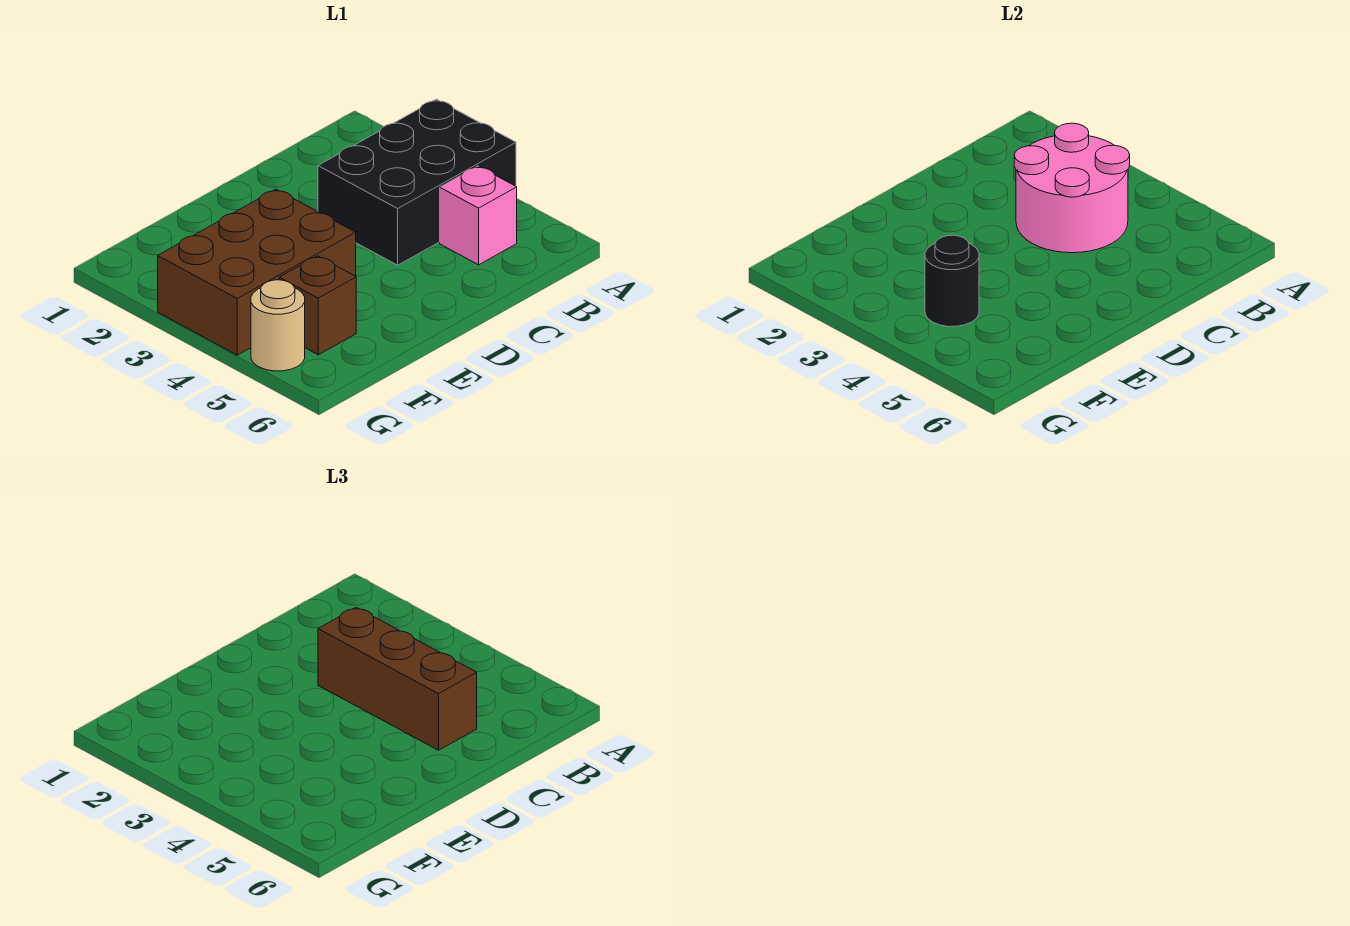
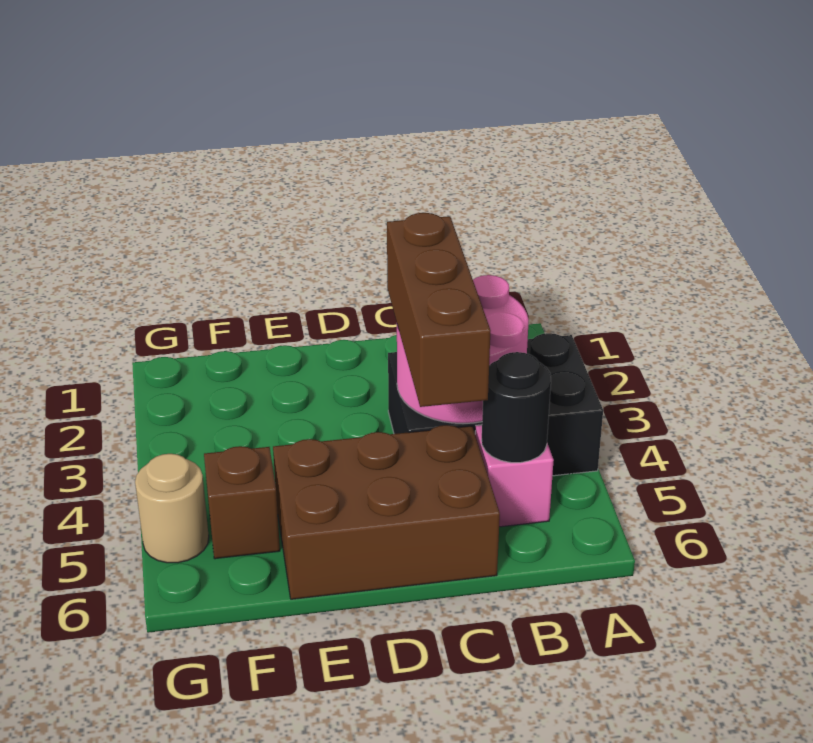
brown 2x3 brick [158,189,356,355] -> brown 2x3 brick moved to [273,425,500,599]
black 1x1 round brick [925,235,979,327] -> black 1x1 round brick moved to [482,352,551,463]

